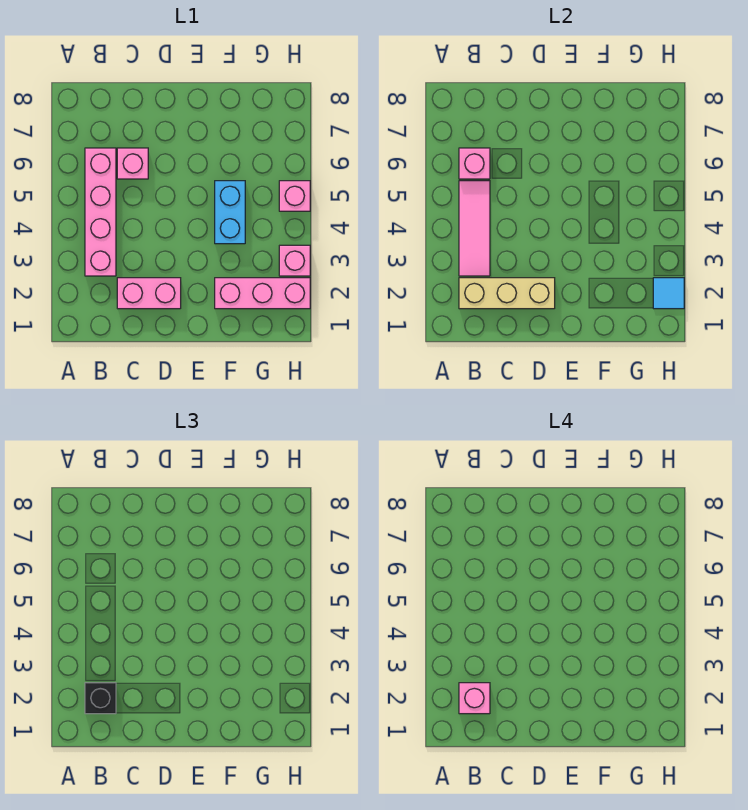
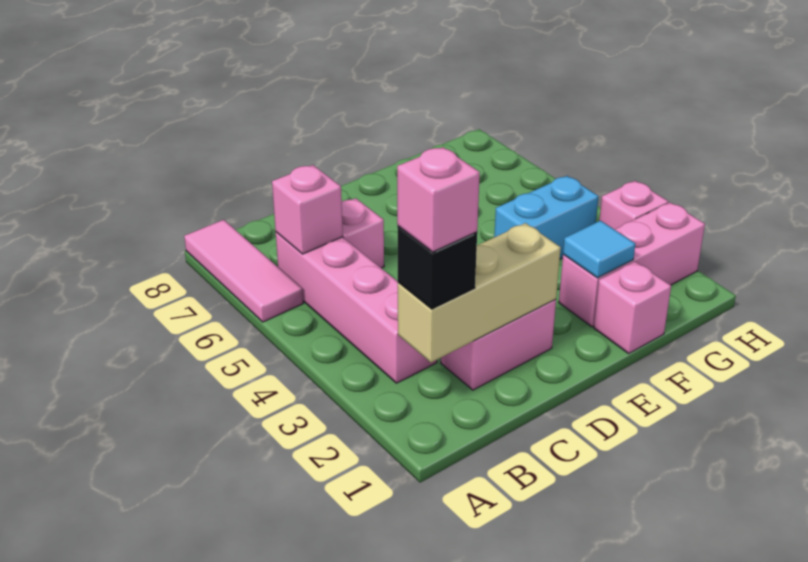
pink 1x3 tile [459,181,490,276] -> pink 1x3 tile moved to [184,220,303,322]
cyan 1x2 brick [215,181,245,244] -> cyan 1x2 brick turned to [494,176,599,259]
cyan 1x1 tile [653,278,684,309] -> cyan 1x1 tile moved to [563,221,635,278]
pink 1x1 brick [279,181,310,211] -> pink 1x1 brick moved to [594,262,671,354]

